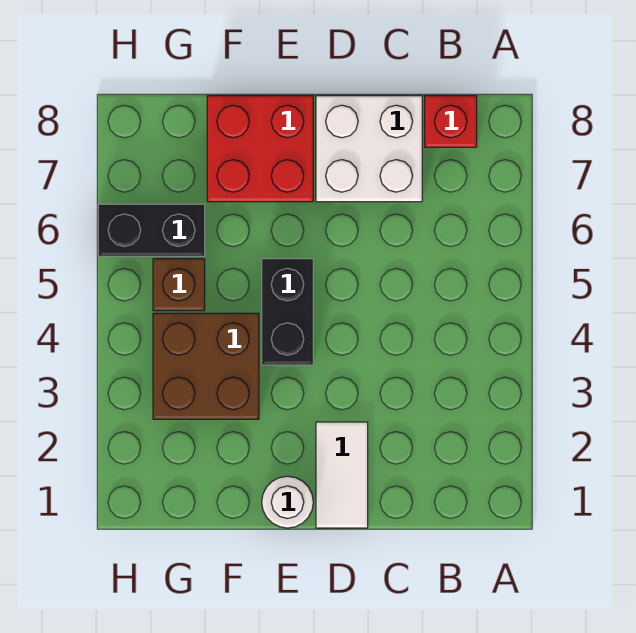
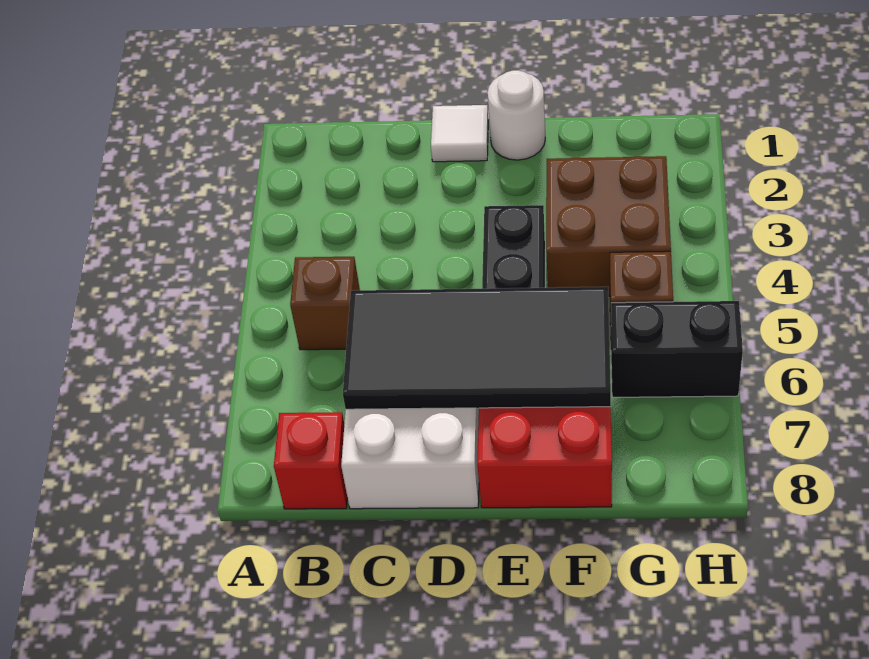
none -> brown 1x1 brick [290,257,360,350]
none -> black 2x4 tile [343,287,611,409]
white 1x2 tile [316,422,368,528] -> white 1x1 tile [431,105,488,162]

